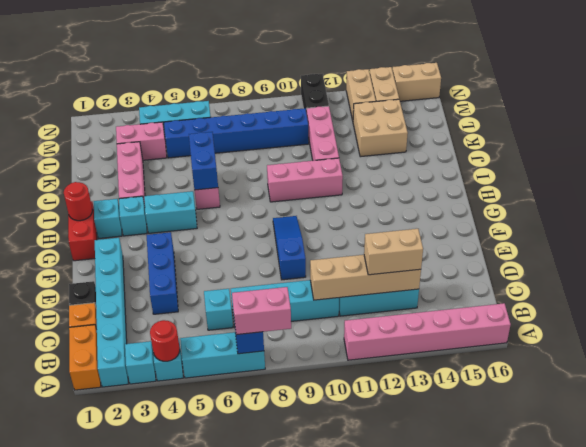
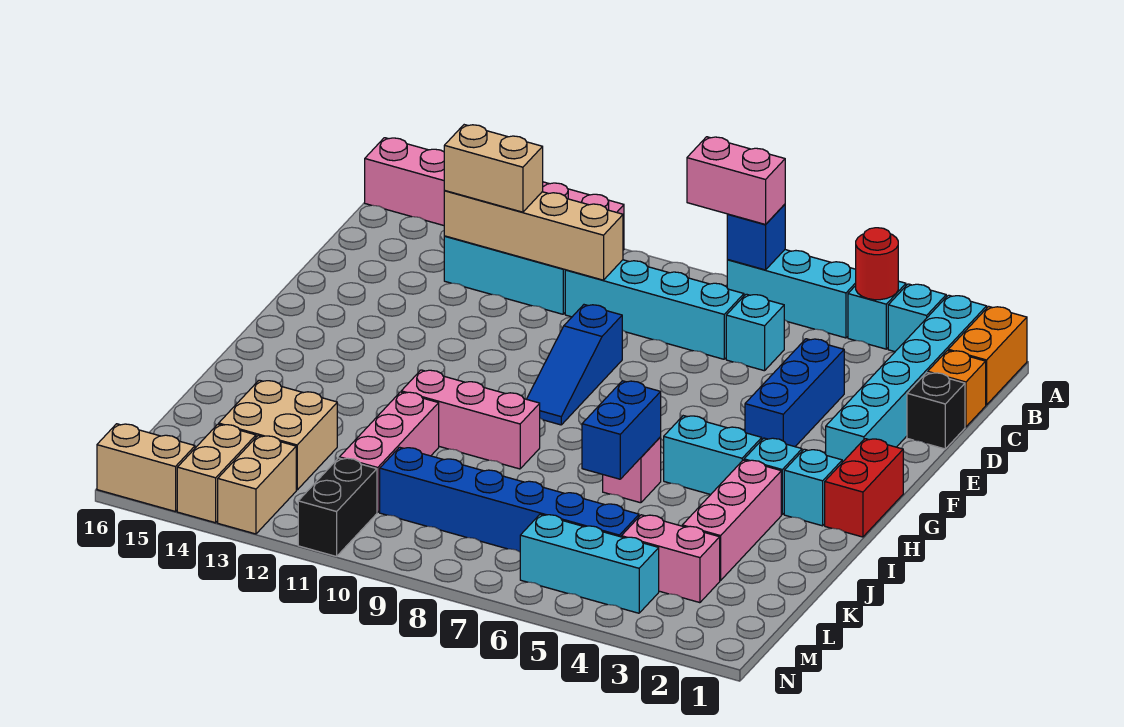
red 1x1 round brick [64,182,93,221] -> none

